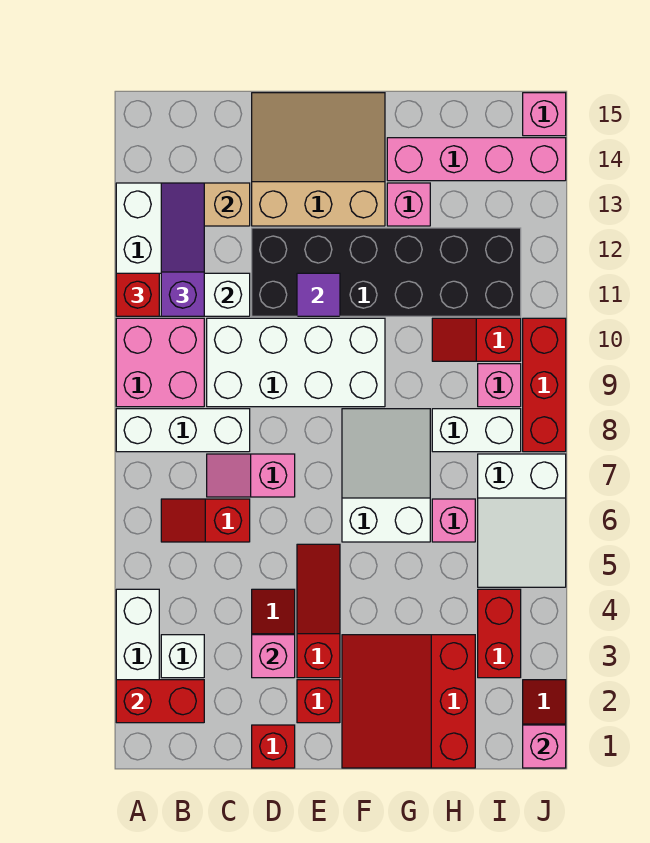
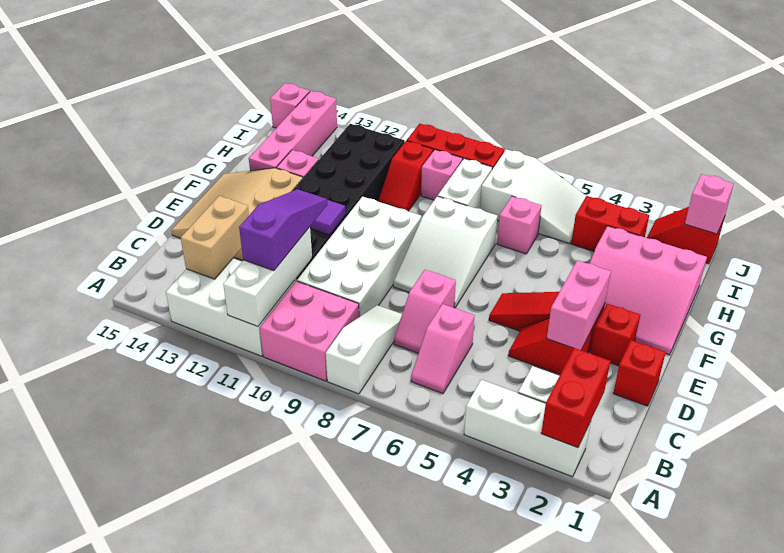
white 1x3 brick [116,409,250,452] -> white 1x3 slope [326,305,402,394]
red 1x1 brick [116,273,159,316] -> none
red 1x2 slope [161,499,250,542] -> pink 1x2 slope [411,304,475,394]
purple 1x3 slope [161,183,204,316] -> purple 1x3 slope turned to [239,189,327,271]
pink 1x1 brick [252,635,295,678] -> pink 1x2 brick [547,260,611,350]
red 3x3 slope [342,635,475,768] -> pink 3x3 slope [590,226,707,355]
white 2x3 slope [342,409,430,542] -> white 2x3 slope turned to [393,196,497,308]

